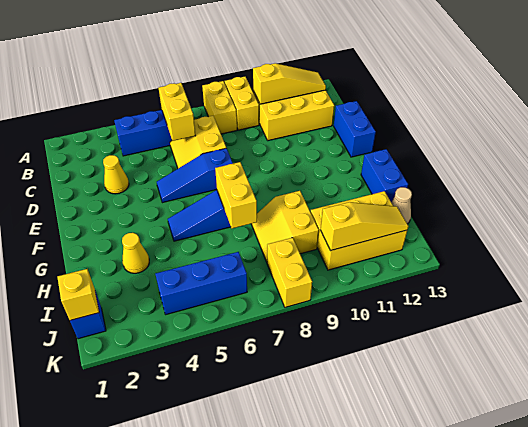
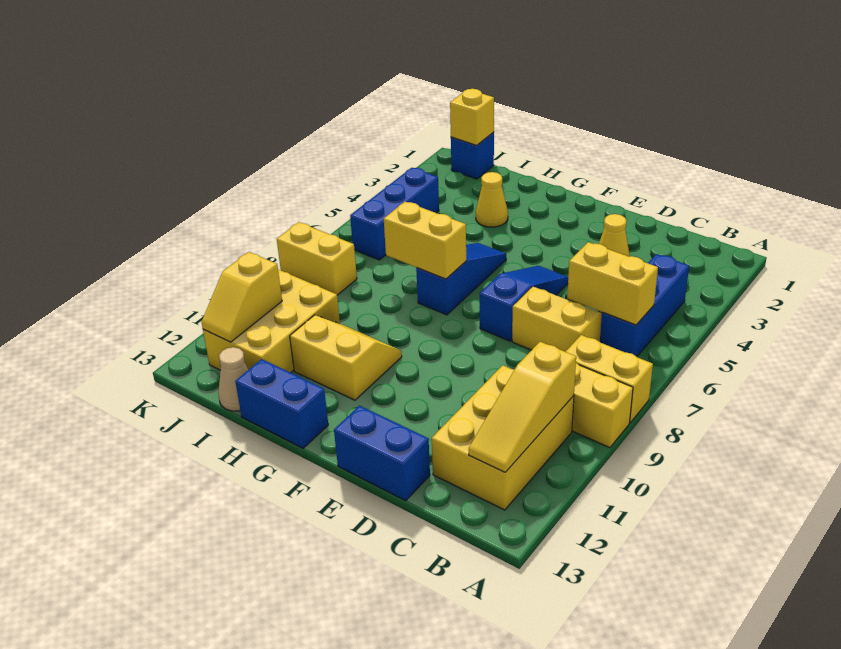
yellow 2x2 slope [251,191,319,262] -> yellow 2x2 slope moved to [290,315,402,400]
yellow 1x3 slope [321,202,408,251] -> yellow 1x2 slope [201,252,282,342]

